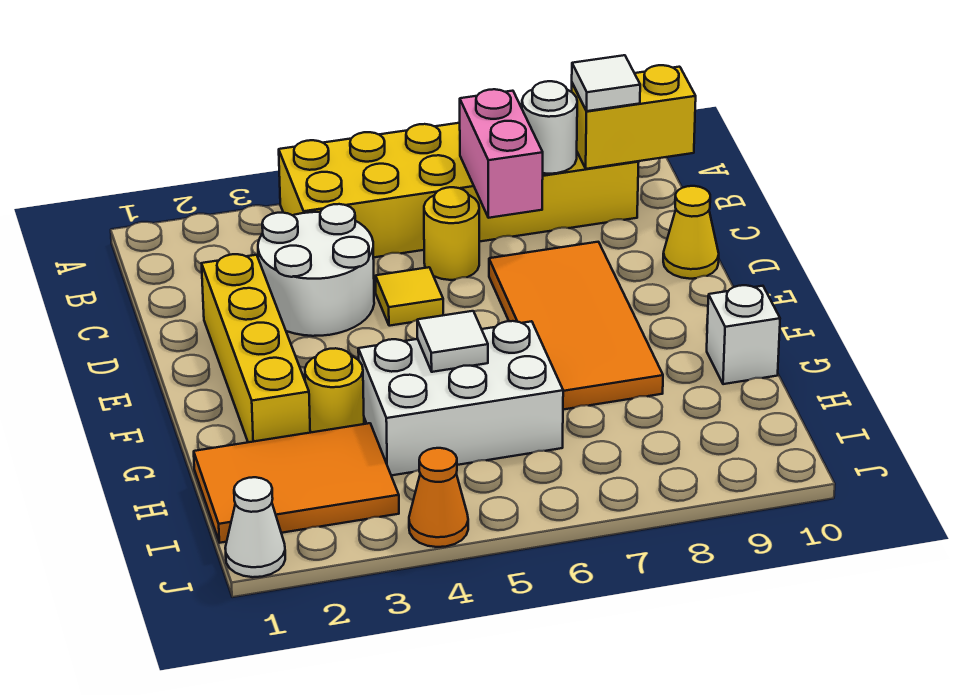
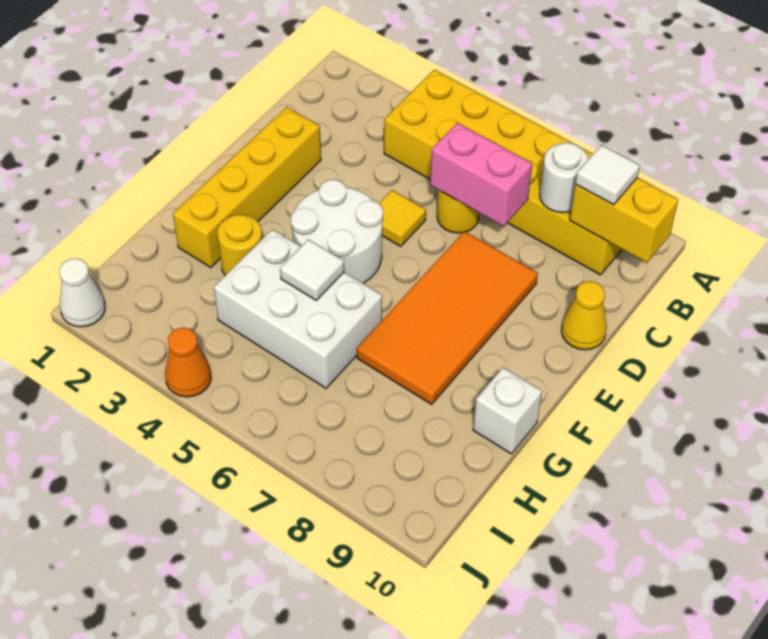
pink 1x2 brick [460,89,543,218] -> pink 1x2 brick turned to [430,123,532,226]
white 2x2 round brick [258,204,374,336] -> white 2x2 round brick moved to [291,179,383,283]
orange 2x3 tile [194,423,399,543] -> none

